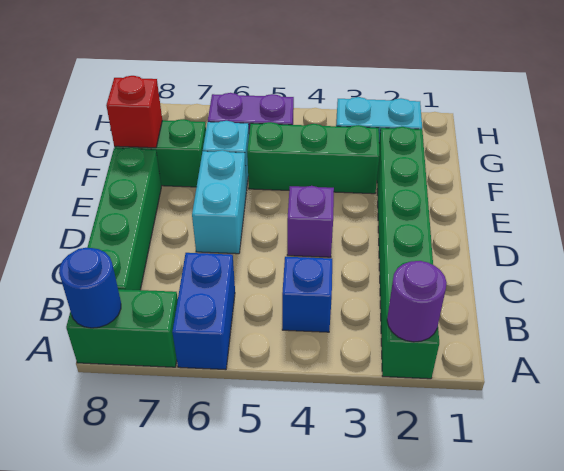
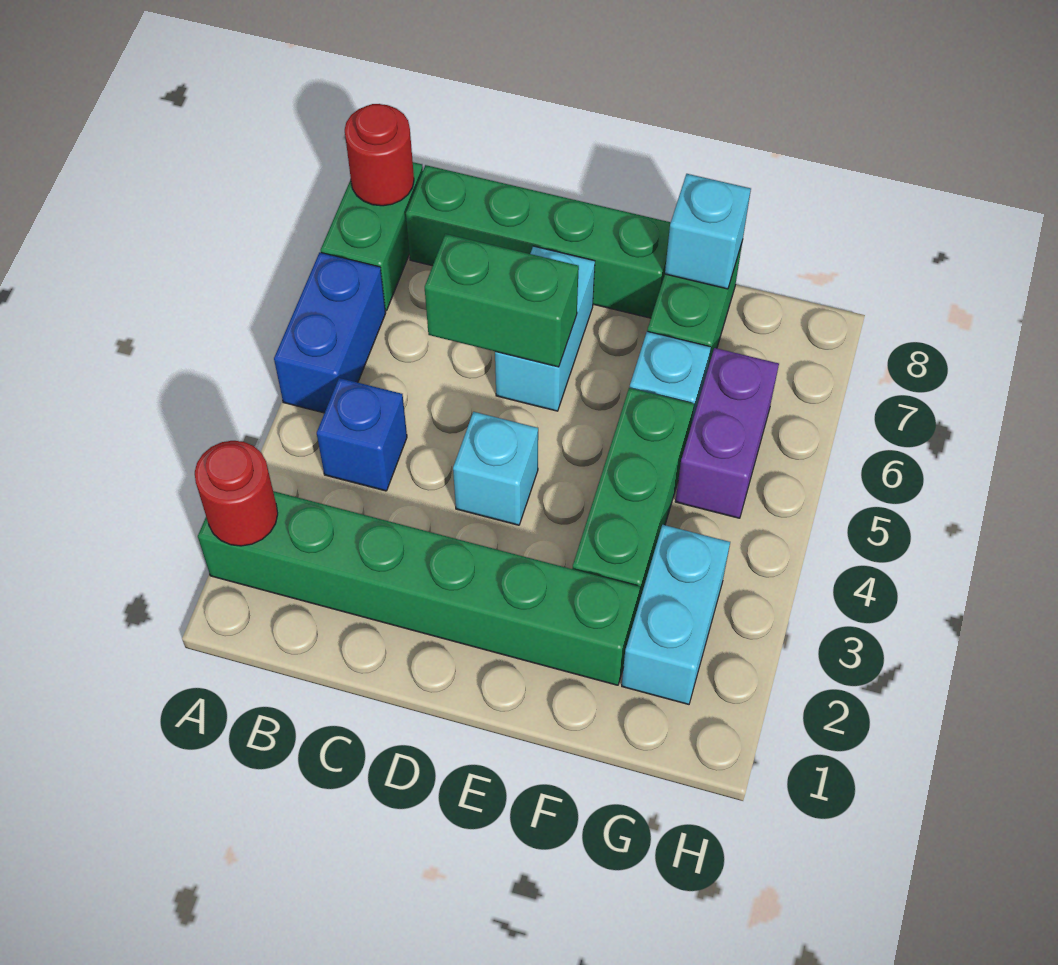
purple 1x1 round brick [387,261,447,342] -> red 1x1 round brick [195,441,278,546]
blue 1x2 brick [172,253,235,370] -> blue 1x2 brick turned to [274,252,386,413]
blue 1x1 round brick [59,248,121,328] -> red 1x1 round brick [345,104,414,206]
none -> green 1x2 brick [425,234,579,367]
purple 1x1 brick [287,186,334,257] -> cyan 1x1 brick [453,412,538,525]
cyan 1x2 brick [192,150,247,254] -> cyan 1x2 brick turned to [495,246,595,411]
red 1x1 brick [106,76,162,148] -> cyan 1x1 brick [665,174,751,289]

